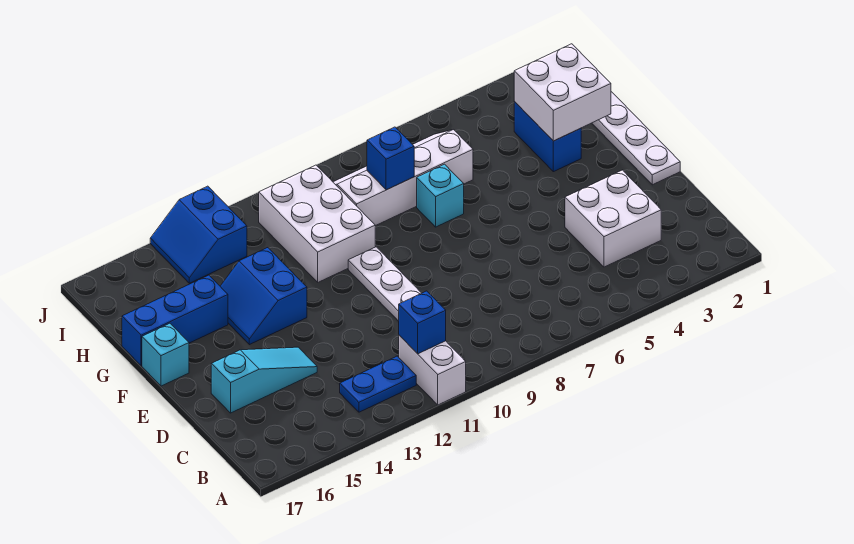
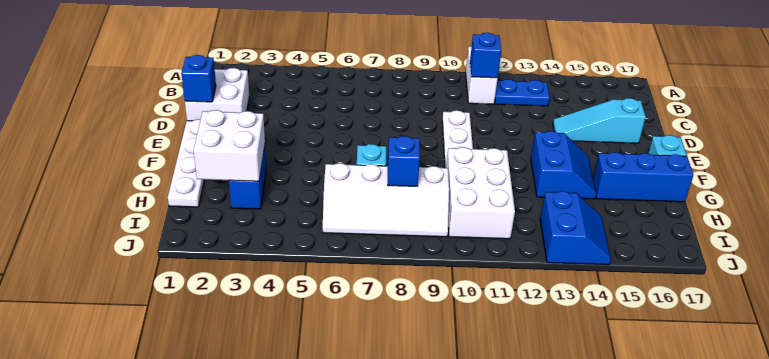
white 2x2 brick [565,170,661,267] -> white 2x2 brick moved to [185,68,249,121]
none -> blue 1x1 brick [181,55,216,102]

